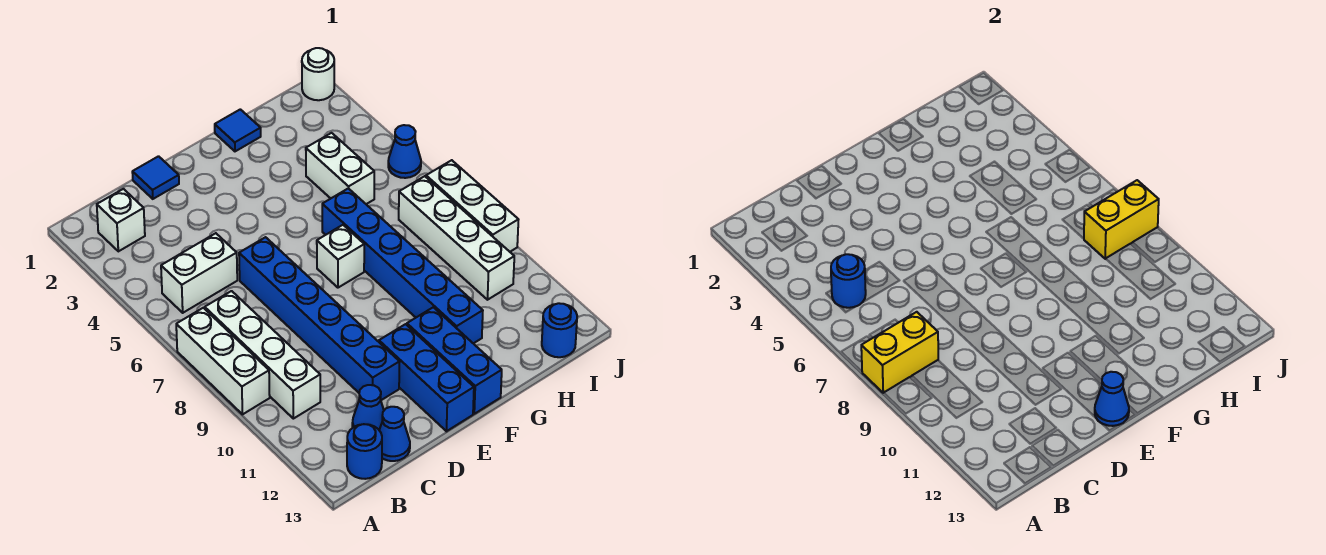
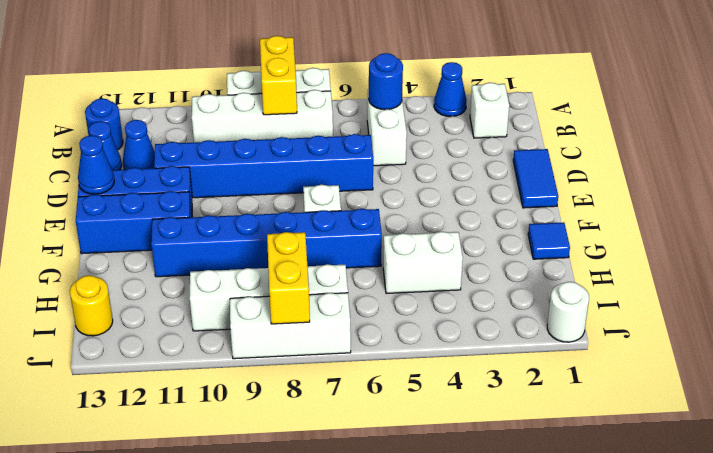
blue 1x1 tile [132,156,179,199] -> blue 1x2 tile [513,149,558,208]
blue 1x1 round brick [542,303,577,357] -> yellow 1x1 round brick [70,275,113,336]
blue 1x1 cone [388,125,421,178] -> blue 1x1 cone moved to [434,62,467,117]

